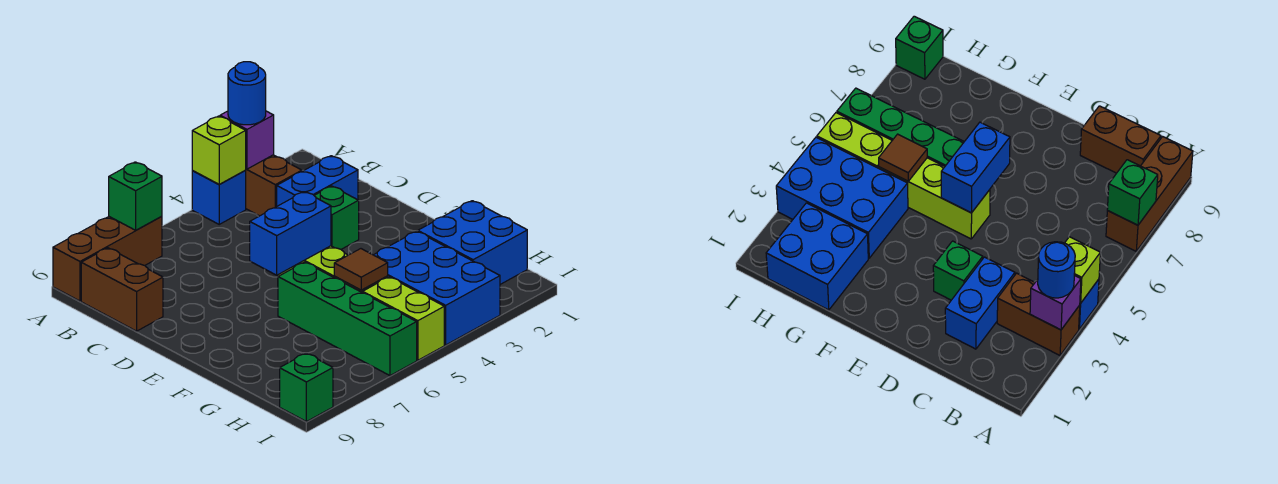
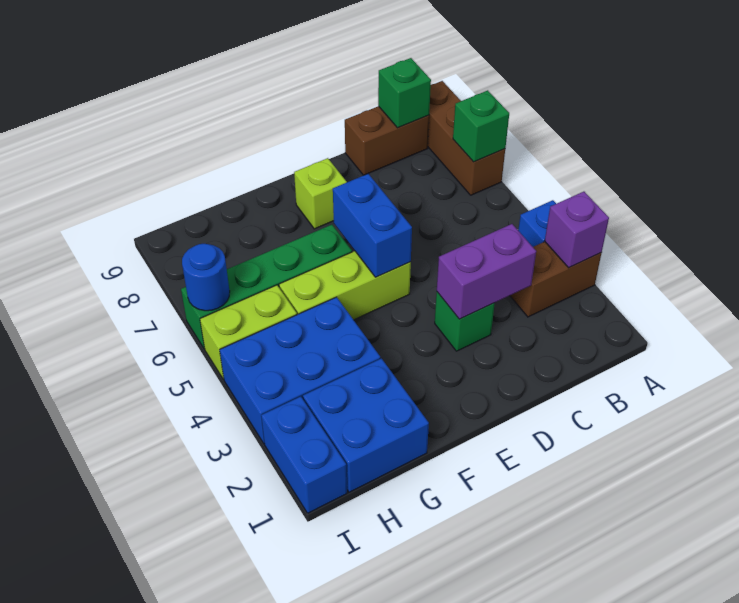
blue 1x1 round brick [228,62,266,125] -> blue 1x1 round brick moved to [182,244,230,311]
lime 1x1 brick [192,116,246,184] -> lime 1x1 brick moved to [294,158,347,229]
blue 1x2 brick [277,156,358,206] -> blue 1x2 brick moved to [261,396,347,513]
none -> purple 1x2 brick [437,224,536,319]
brown 1x1 tile [334,249,388,290] -> none
green 1x1 brick [280,353,333,422] -> green 1x1 brick moved to [378,58,431,128]

